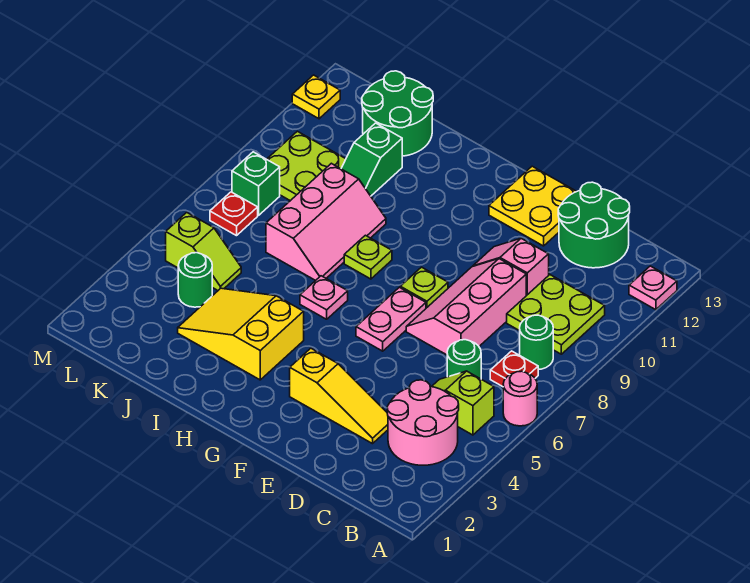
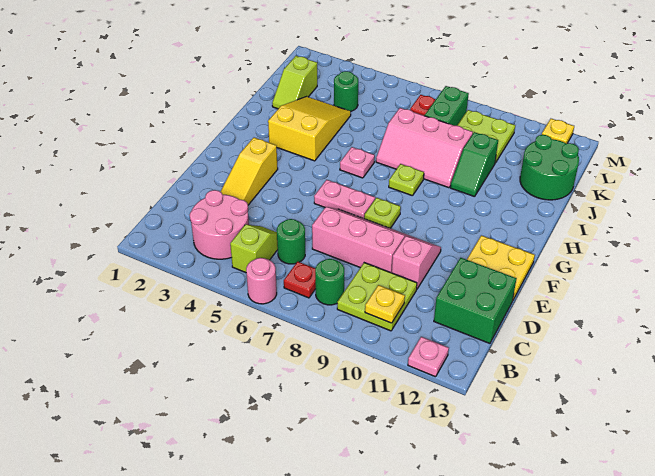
none -> yellow 1x1 plate [365,285,405,323]
green 2x2 round brick [558,182,630,268] -> green 2x2 brick [434,258,517,343]
green 1x2 slope [341,123,402,196] -> green 1x2 slope turned to [450,132,498,197]
lime 1x2 slope [166,212,241,290] -> lime 1x2 slope moved to [272,56,317,109]
green 1x1 brick [232,152,280,215] -> green 1x2 brick [425,86,469,126]

